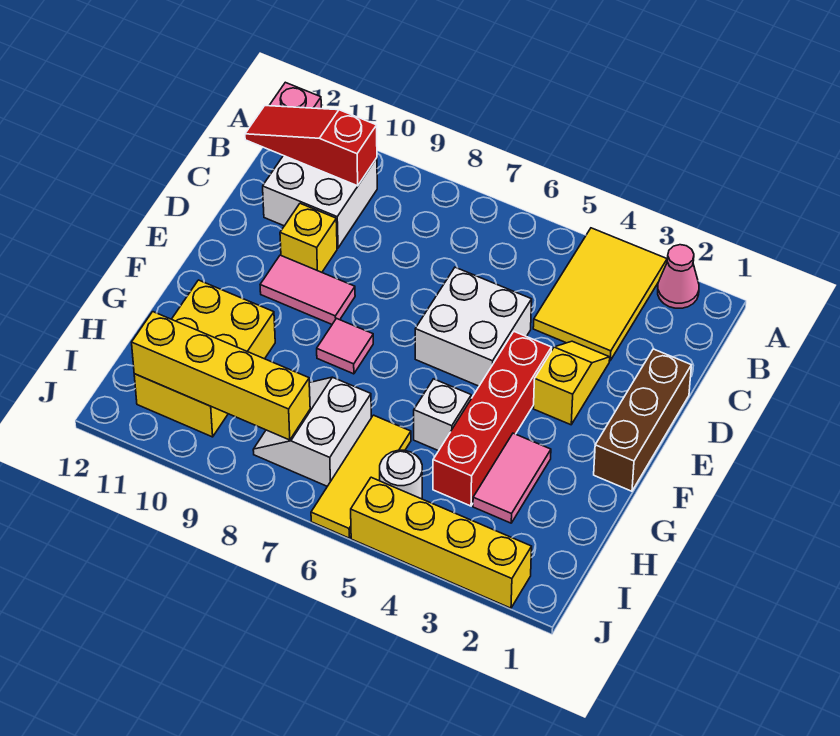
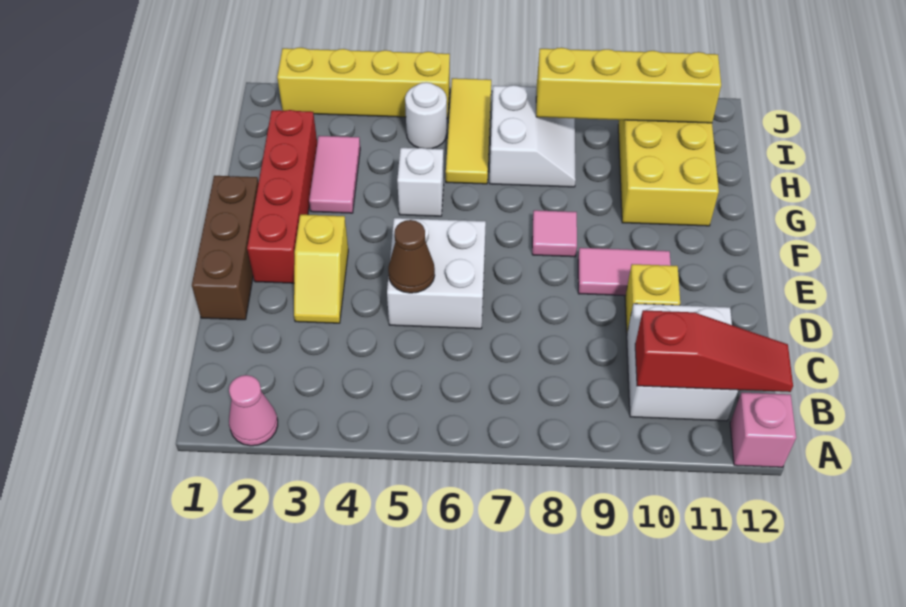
yellow 2x3 tile [533,228,667,360] -> none
none -> brown 1x1 cone [388,220,435,293]
red 1x4 brick [433,332,552,506] -> red 1x4 brick moved to [247,110,317,283]

